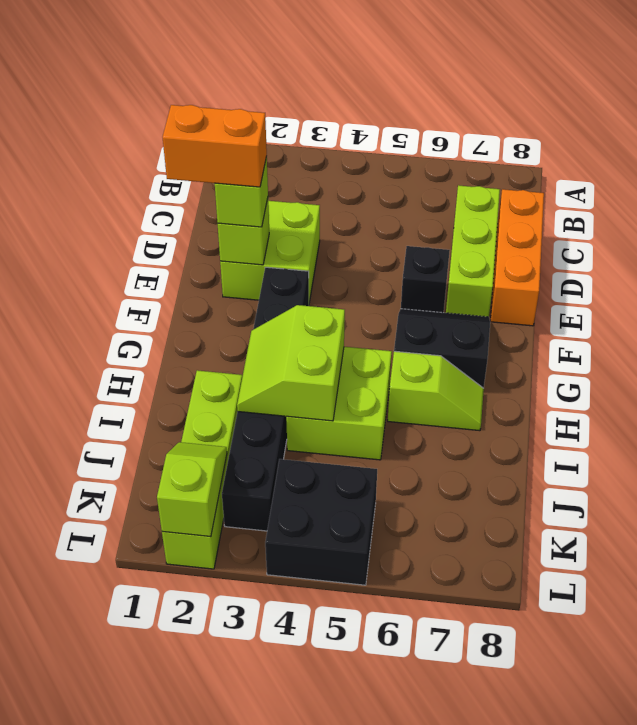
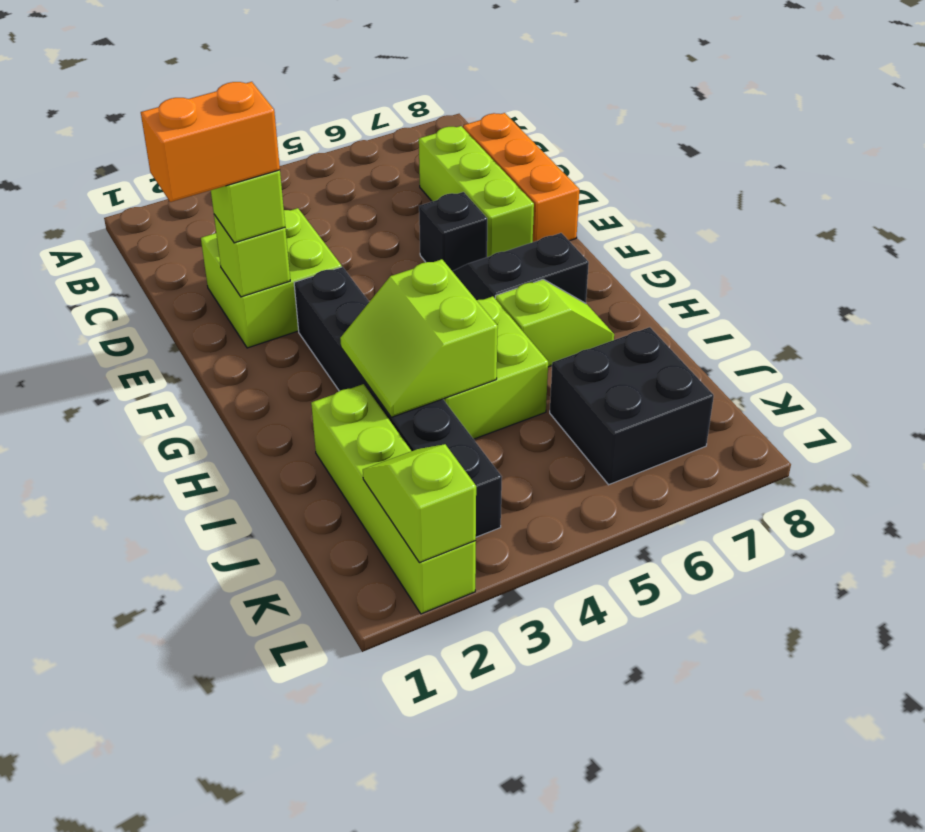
black 2x2 brick [265,459,377,585] -> black 2x2 brick moved to [550,327,714,485]

